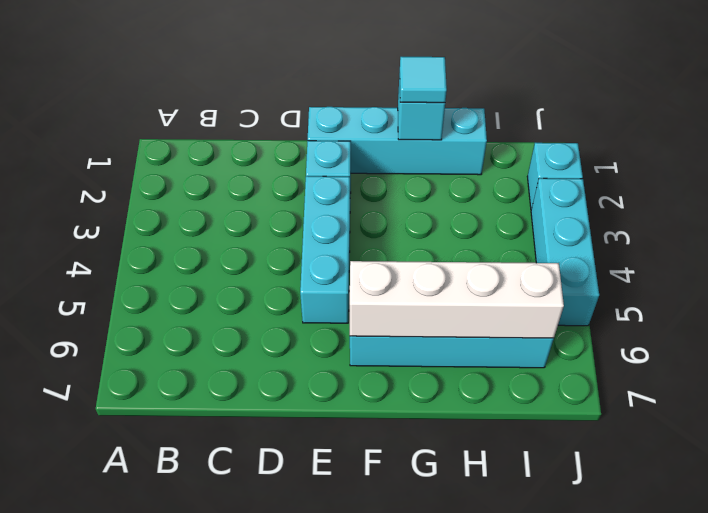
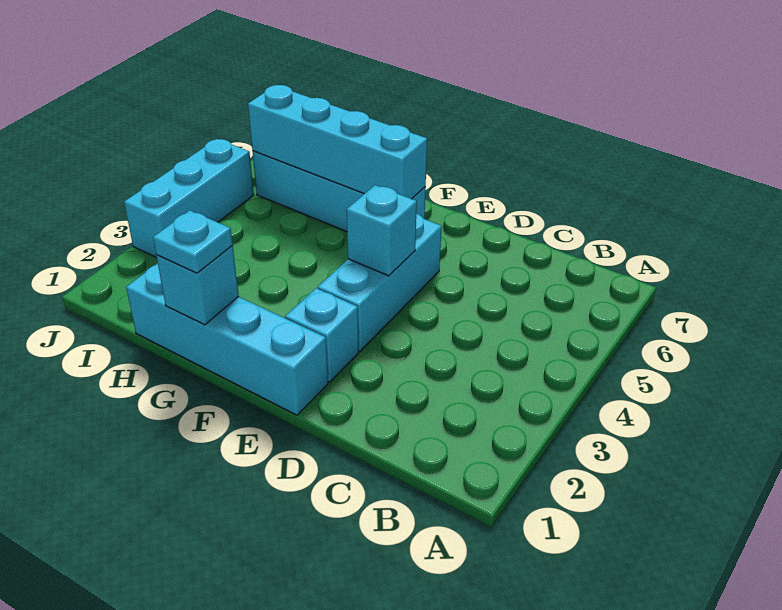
white 1x4 brick [350,261,564,338] -> cyan 1x4 brick [248,85,427,199]
cyan 1x1 tile [400,57,447,103] -> cyan 1x1 plate [153,210,233,273]
cyan 1x1 brick [527,143,583,210] -> cyan 1x1 brick moved to [347,185,417,276]

